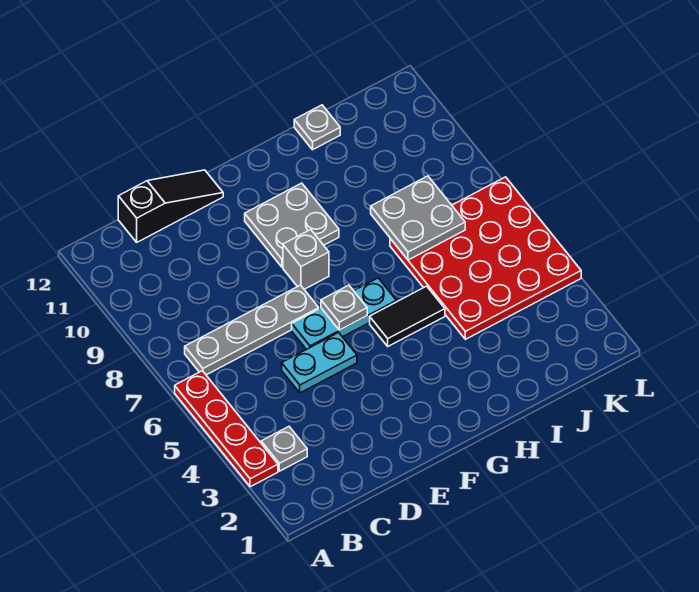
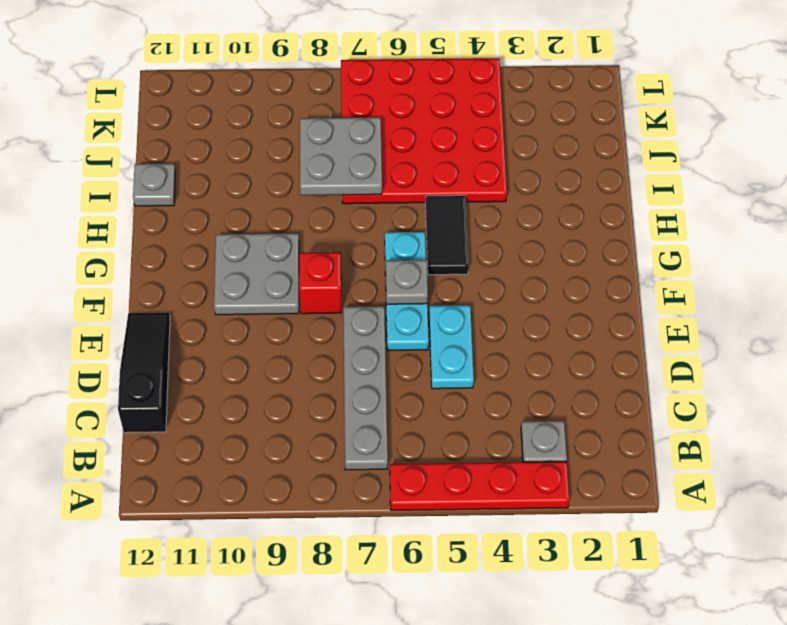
grey 1x1 brick [283,230,329,289] -> red 1x1 brick [299,252,342,314]

